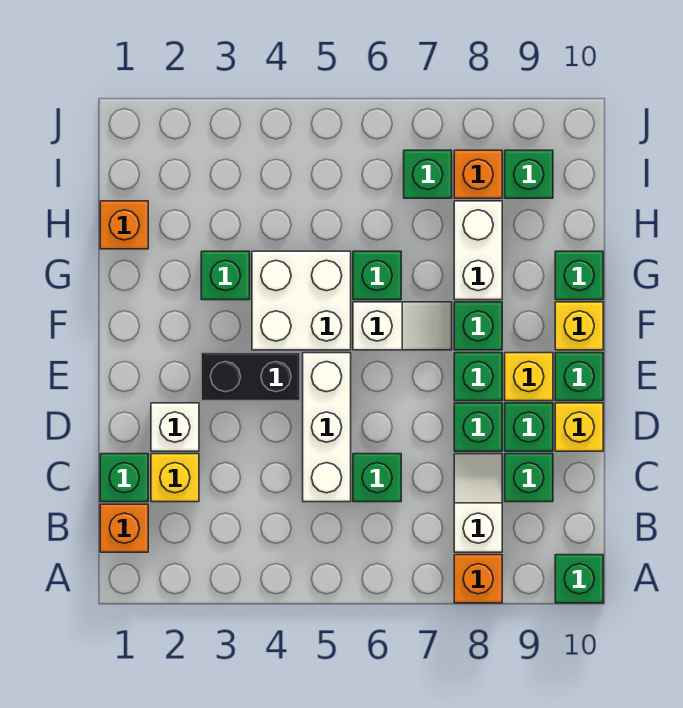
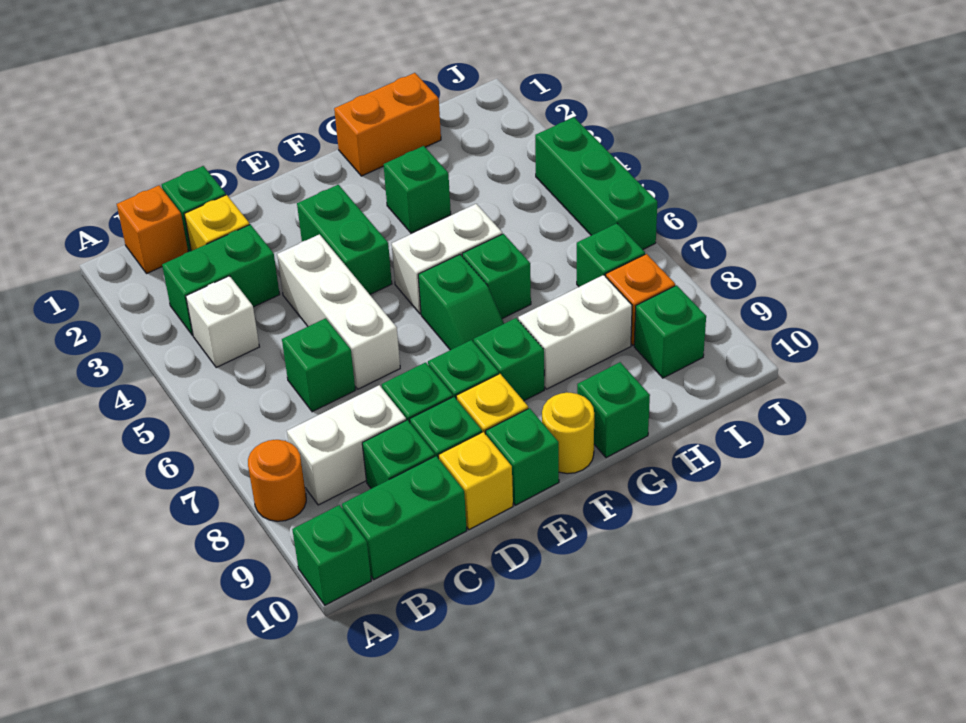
orange 1x1 brick [454,555,502,603] -> orange 1x1 round brick [248,440,306,521]
none -> green 1x2 brick [162,224,280,335]
white 1x2 slope [454,454,502,552] -> white 1x2 brick [287,385,406,505]
none -> green 1x2 brick [342,456,467,579]
white 1x3 brick [303,353,351,502] -> white 1x3 brick turned to [277,234,400,389]
white 1x1 brick [151,403,199,451] -> white 1x1 brick moved to [186,276,259,368]
black 1x2 brick [201,353,300,401] -> green 1x2 brick [297,185,392,294]
white 2x2 brick [252,251,351,350] -> white 1x2 brick [392,204,502,314]
white 1x2 slope [353,302,452,350] -> green 1x2 slope [418,255,504,350]
yellow 1x1 brick [555,302,603,350] -> yellow 1x1 round brick [542,392,594,474]
orange 1x1 brick [100,201,148,249] -> orange 1x2 brick [334,73,441,176]
none -> green 1x3 brick [535,117,657,250]

